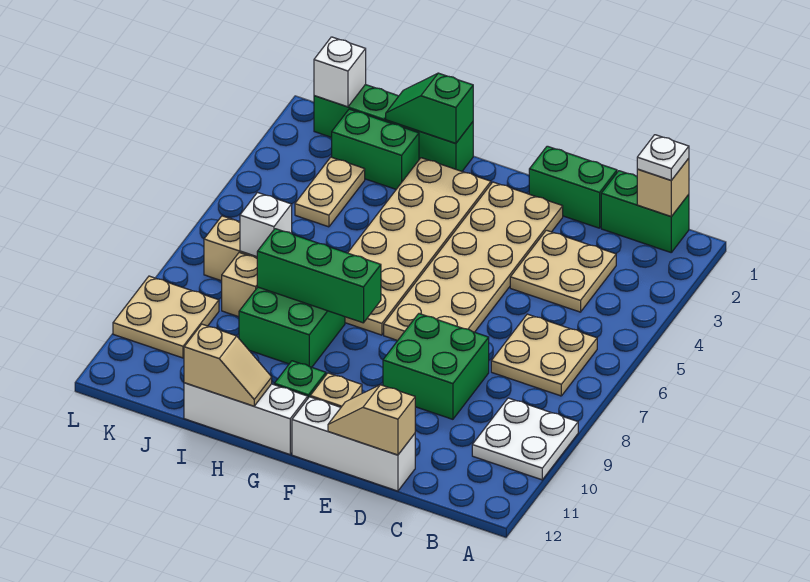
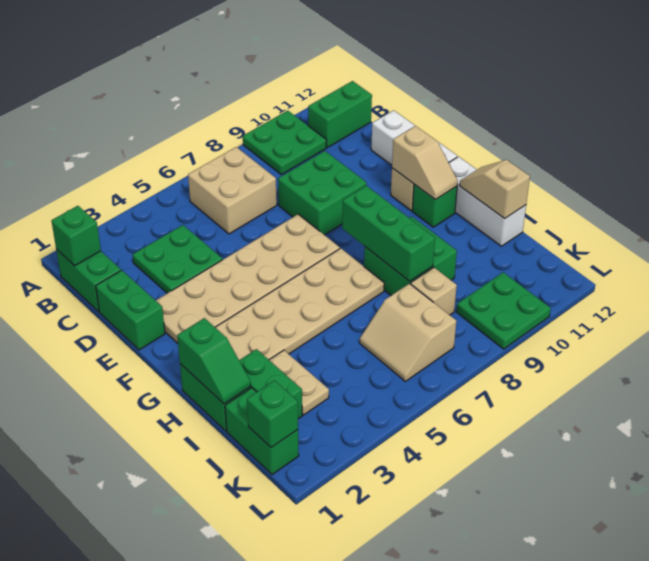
white 2x2 plate [472,398,578,480] -> green 2x2 plate [243,111,326,175]
tan 1x1 brick [637,158,689,216] -> green 1x1 brick [52,206,101,266]
white 1x1 plate [637,135,689,180] -> none
tan 2x2 plate [491,314,597,396] -> tan 2x2 brick [188,147,277,234]
none -> green 1x2 brick [308,81,372,147]
tan 2x2 plate [510,230,616,312] -> green 2x2 plate [133,225,223,293]
tan 1x2 slope [328,385,415,455] -> tan 1x2 slope moved to [392,126,458,200]
tan 1x2 plate [295,157,365,227] -> tan 1x2 plate turned to [269,350,329,415]
white 1x1 brick [240,193,292,257] -> none
white 1x1 brick [314,37,366,107] -> green 1x1 brick [247,381,298,448]
tan 2x2 plate [113,276,219,358] -> green 2x2 plate [457,272,551,349]

